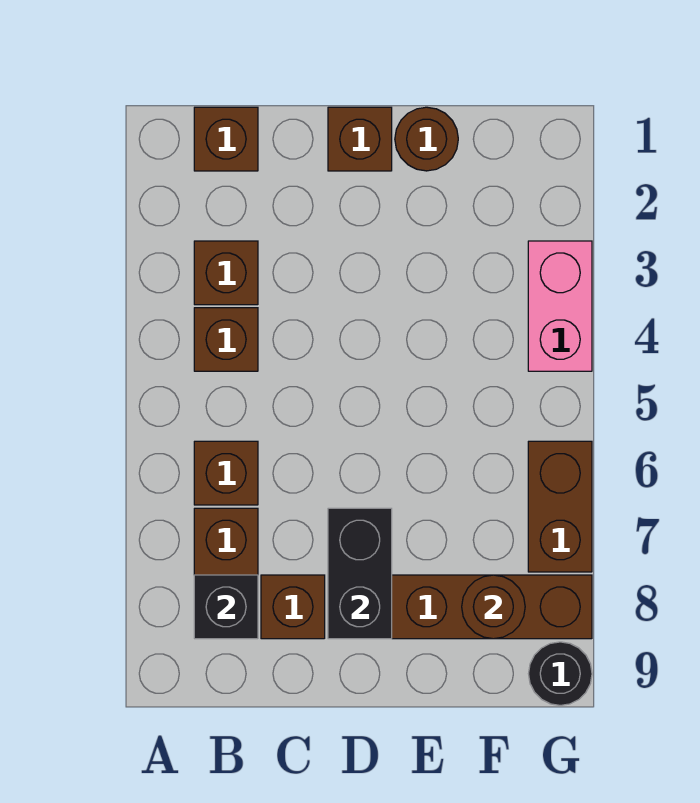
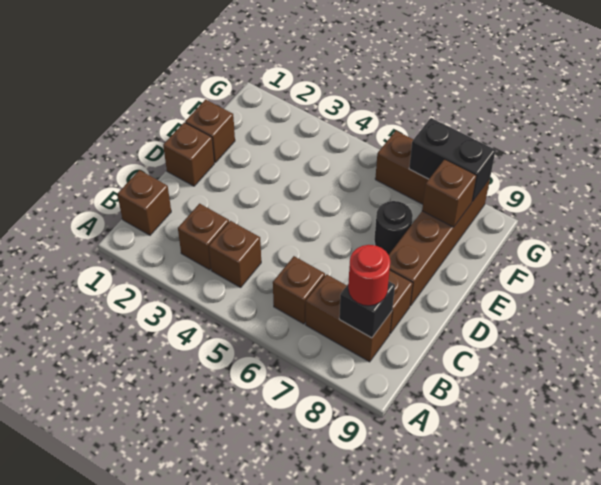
none -> red 1x1 round brick [348,245,390,306]
black 1x2 brick [328,508,392,639] -> black 1x2 brick moved to [409,118,496,201]
brown 1x1 round brick [395,107,458,171] -> brown 1x1 brick [185,99,235,162]
brown 1x1 round brick [462,575,525,639] -> brown 1x1 brick [422,159,477,227]
pink 1x2 brick [528,241,592,371] -> none
black 1x1 round brick [528,642,592,705] -> black 1x1 round brick moved to [374,201,413,255]

